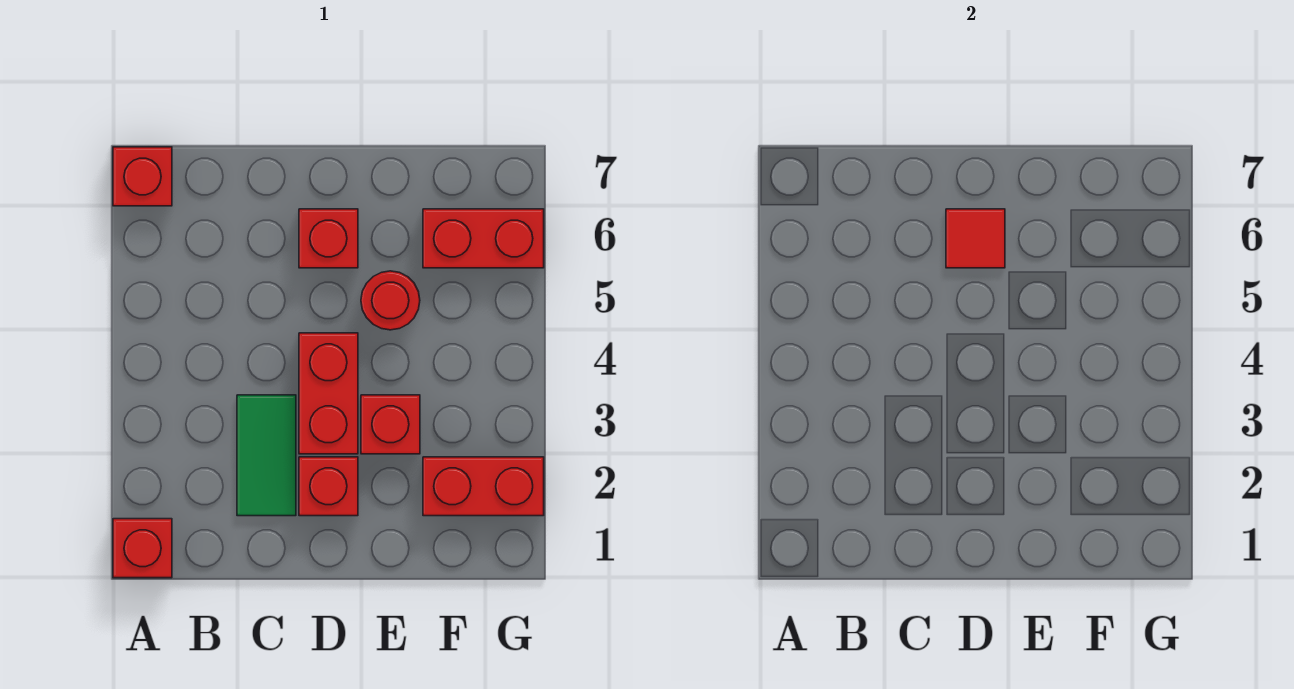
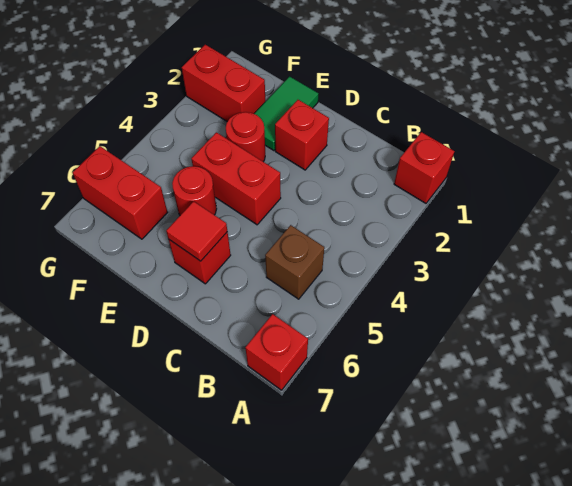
none -> brown 1x1 brick [265,225,324,299]
green 1x2 tile [237,395,296,516] -> green 1x2 tile moved to [254,76,318,151]
red 1x2 brick [299,333,358,454] -> red 1x2 brick turned to [191,132,281,225]
red 1x1 brick [361,395,420,454] -> red 1x1 round brick [226,112,265,162]

